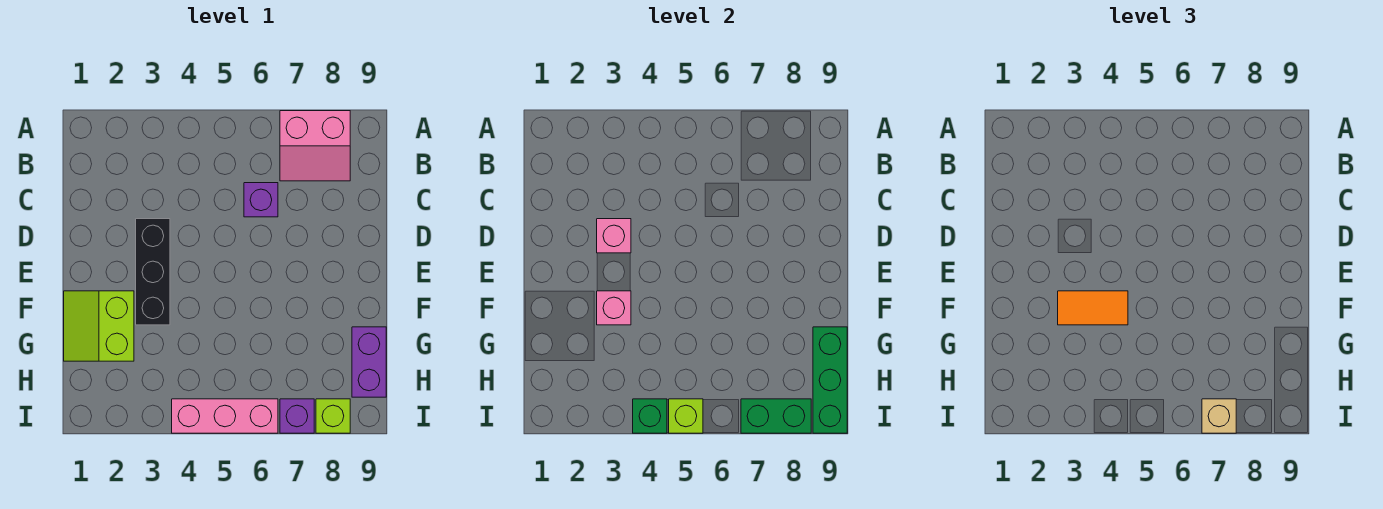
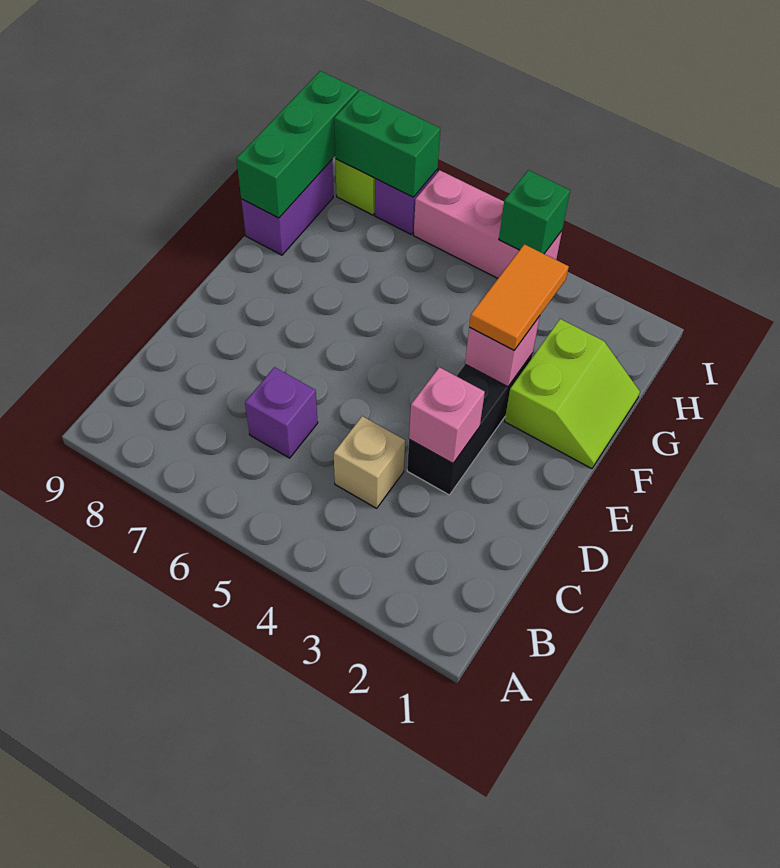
pink 2x2 slope [280,111,350,181] -> none
orange 1x2 tile [1058,291,1128,325] -> orange 1x2 tile turned to [469,244,569,350]
lime 1x1 brick [669,399,703,433] -> none
tan 1x1 brick [1202,399,1236,433] -> tan 1x1 brick moved to [334,416,405,508]

